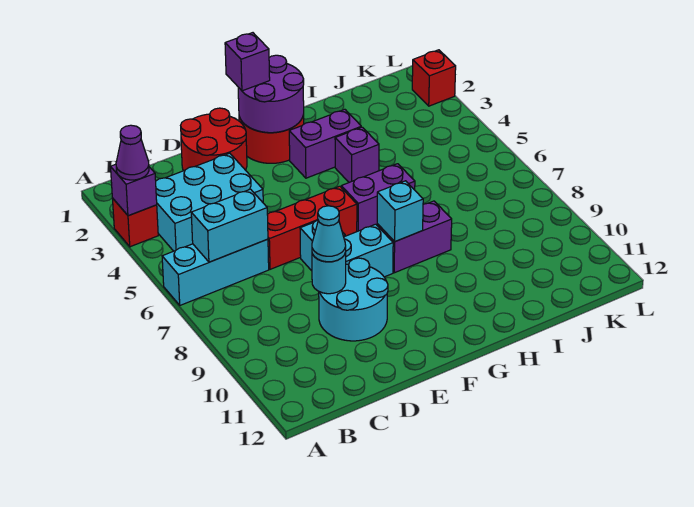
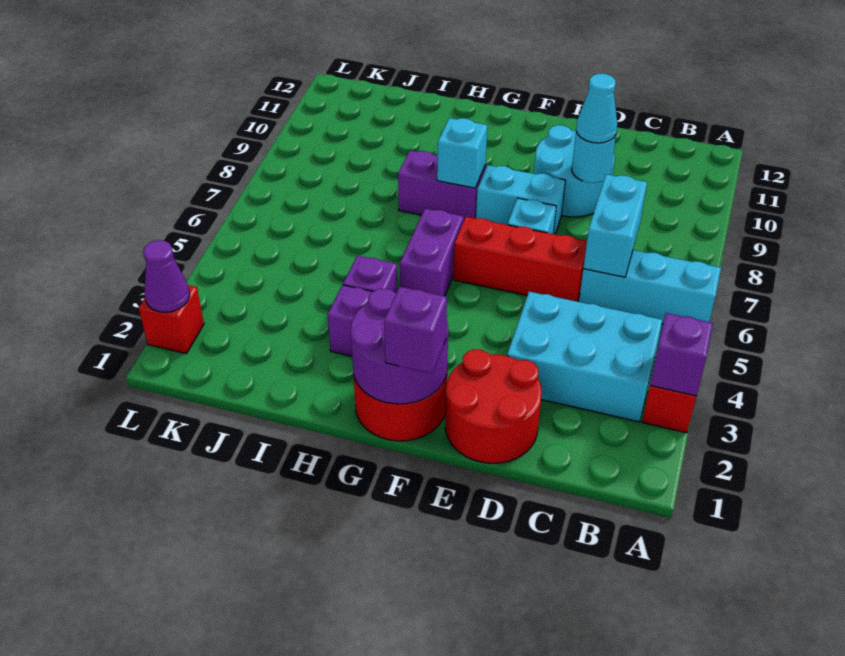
purple 1x1 cone [116,125,149,180] -> purple 1x1 cone moved to [143,240,190,312]
cyan 1x2 brick [191,189,268,262] -> cyan 1x2 brick turned to [583,174,647,277]
purple 1x2 brick [341,164,415,231] -> purple 1x2 brick turned to [400,209,464,296]

